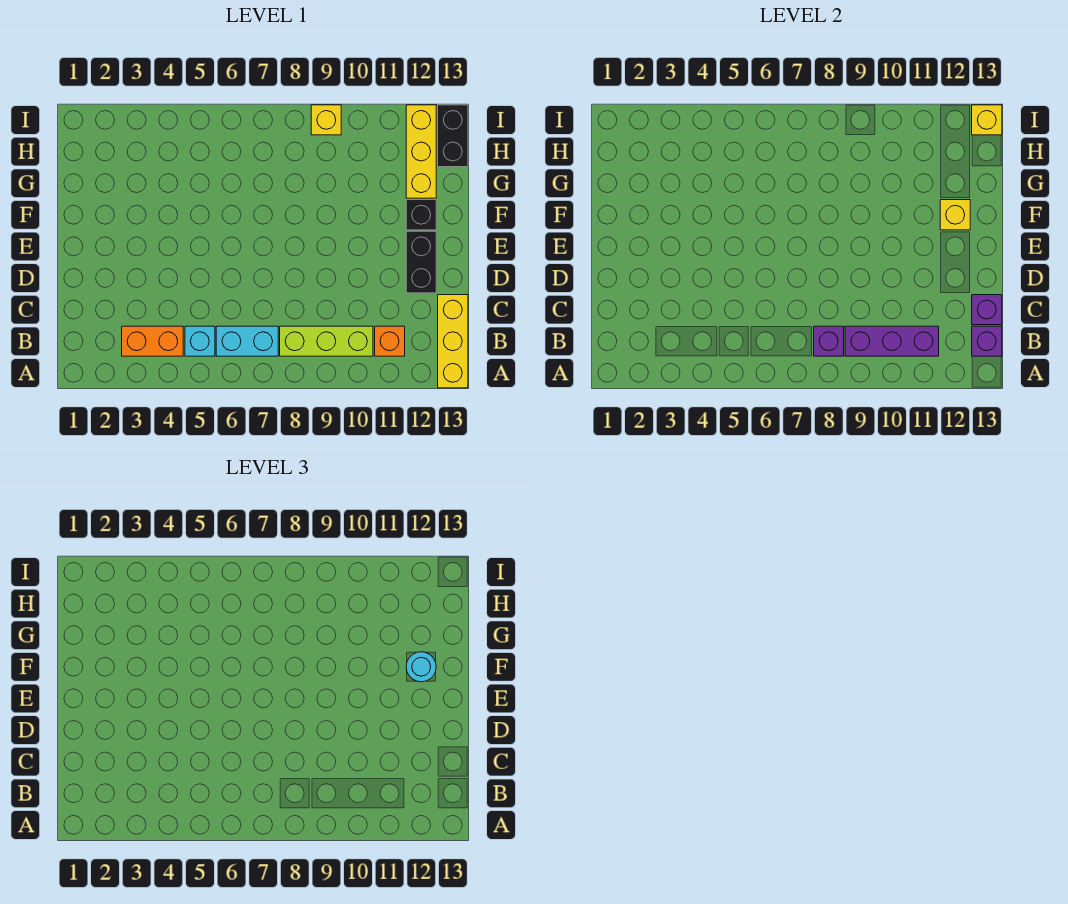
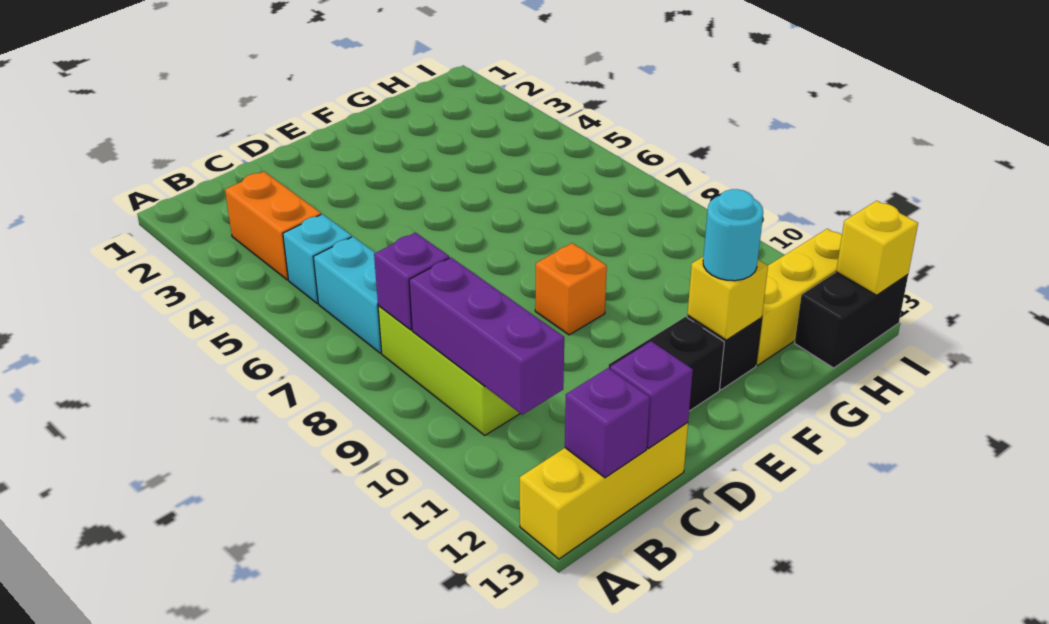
orange 1x1 brick [375,326,405,356] -> orange 1x1 brick moved to [535,243,607,335]
yellow 1x1 brick [311,105,341,135] -> none

